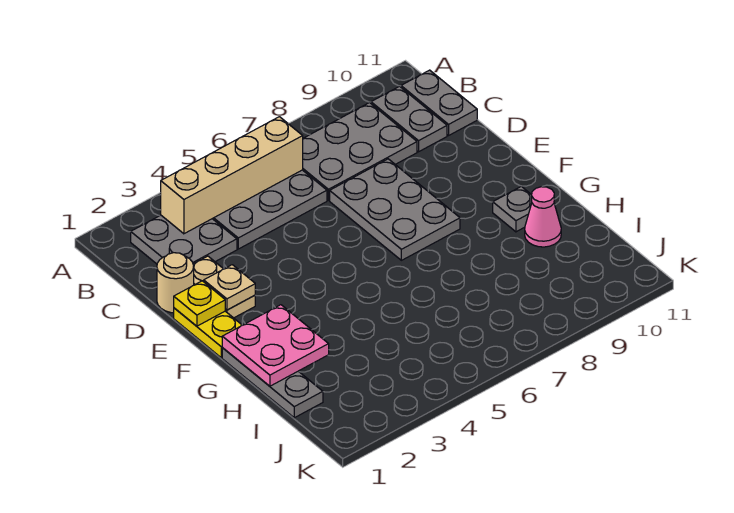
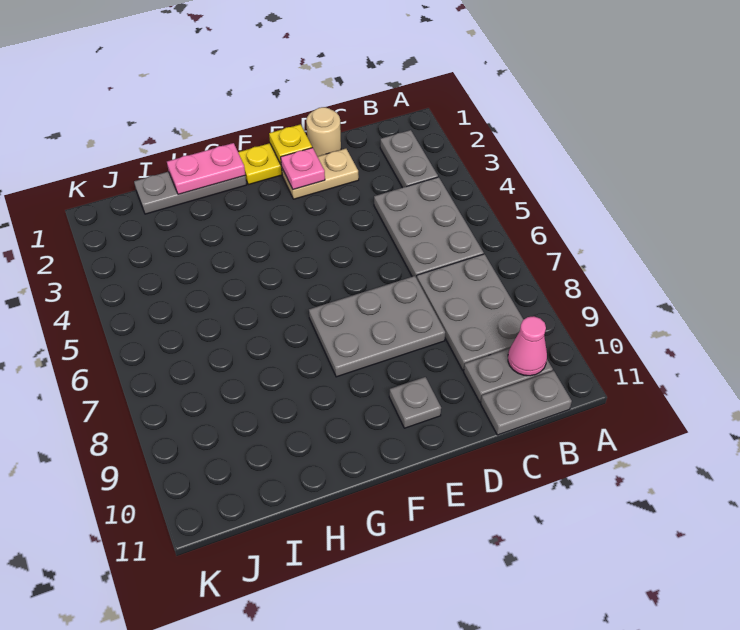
grey 2x2 plate [131,215,237,264] -> grey 1x2 plate [380,130,438,188]
tan 1x4 brick [161,117,303,234] -> none
tan 1x1 plate [204,265,255,310] -> pink 1x1 plate [281,148,325,190]
pink 2x2 plate [222,305,329,386] -> pink 1x2 plate [167,143,245,194]
grey 1x1 plate [493,186,532,232] -> grey 1x1 plate moved to [389,377,441,428]
pink 1x1 cone [525,187,561,247] -> pink 1x1 cone moved to [508,316,547,376]

